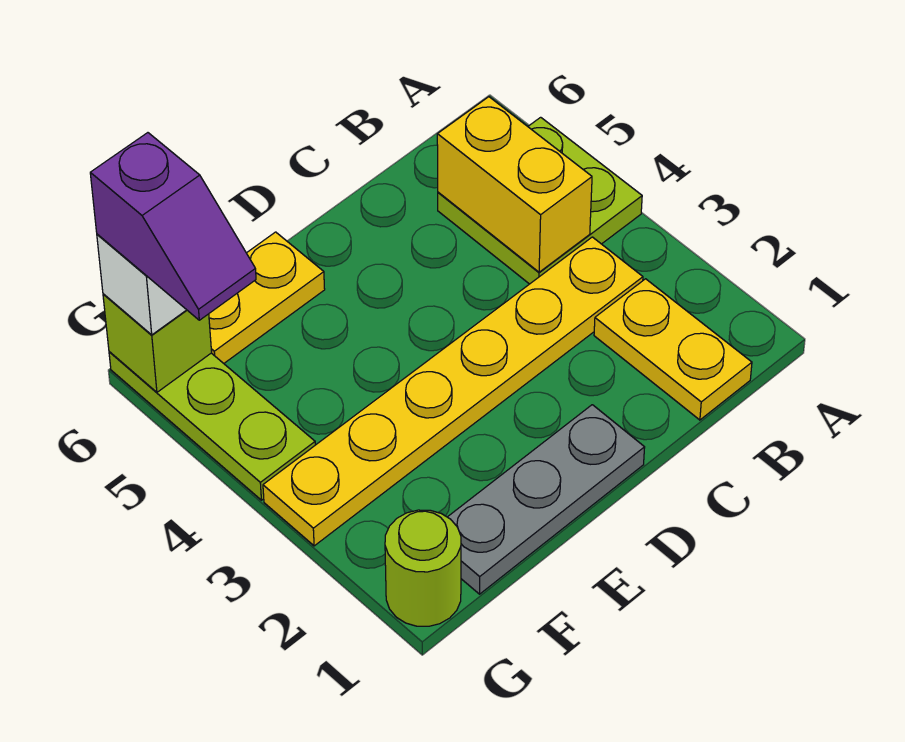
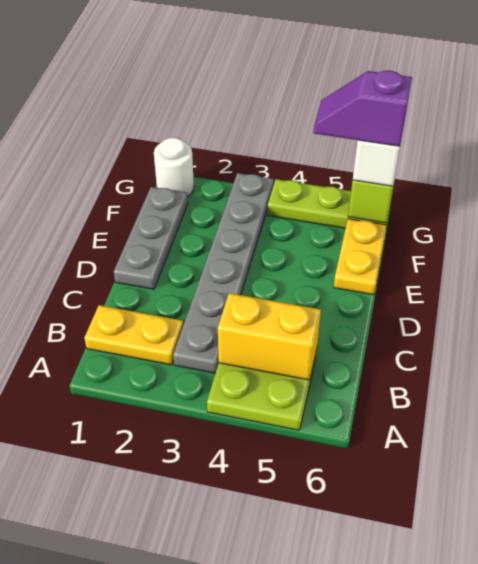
yellow 1x6 plate [263,237,643,546] -> grey 1x6 plate [173,173,274,373]
lime 1x1 round brick [385,510,461,626] -> white 1x1 round brick [154,138,194,197]

